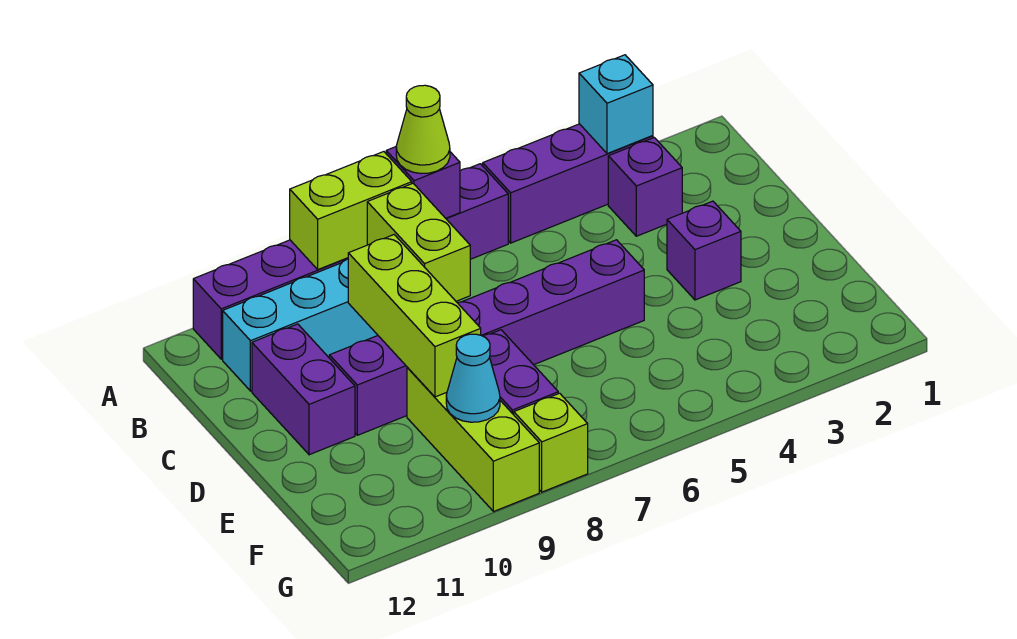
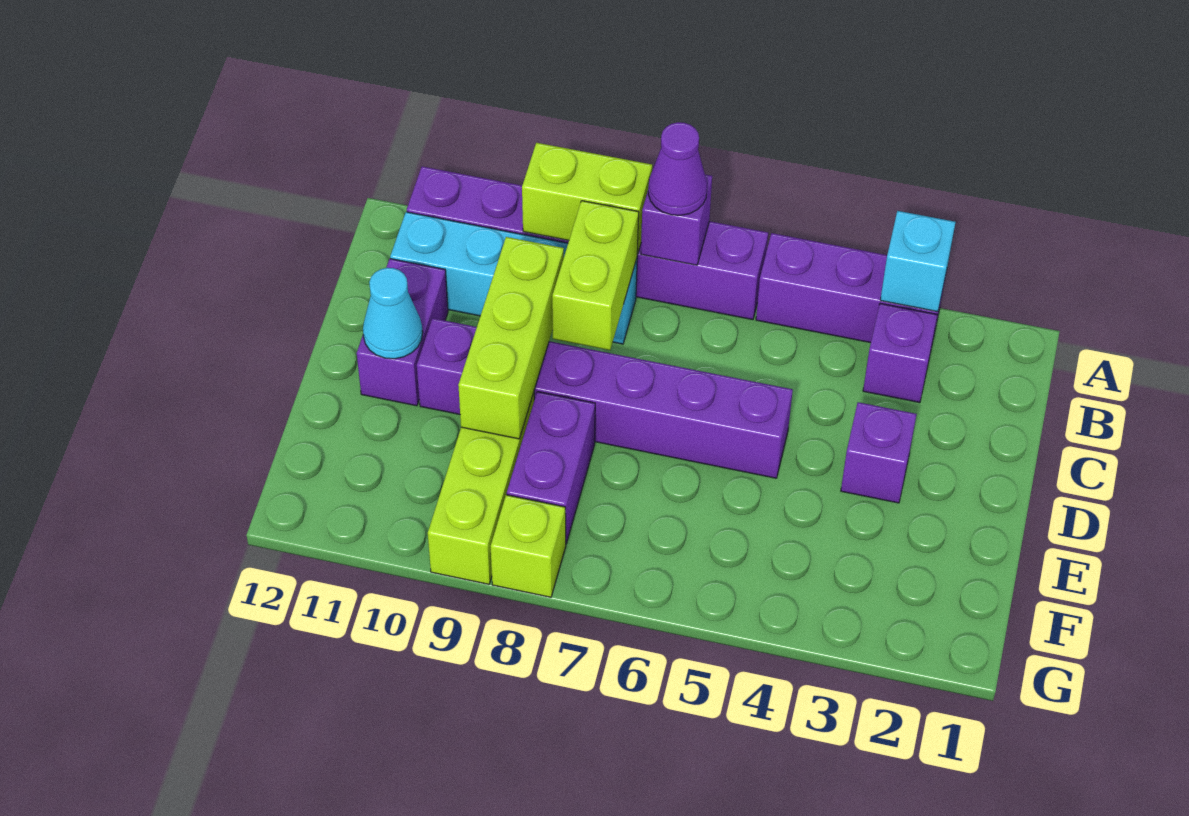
lime 1x1 cone [396,85,450,174] -> purple 1x1 cone [648,122,707,215]
cyan 1x1 cone [446,334,500,422] -> cyan 1x1 cone moved to [363,268,423,359]

